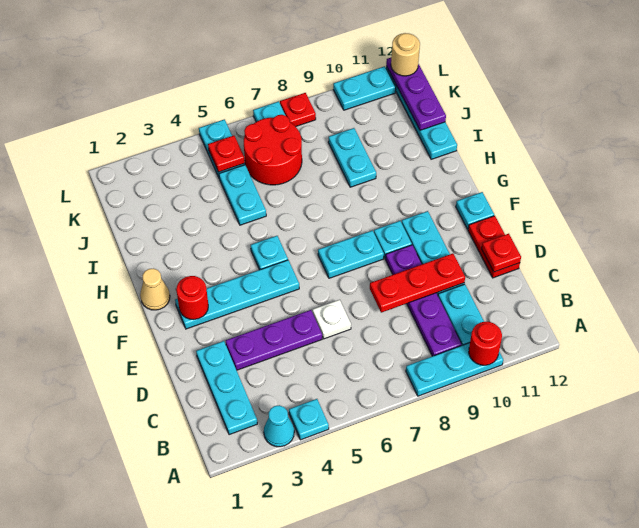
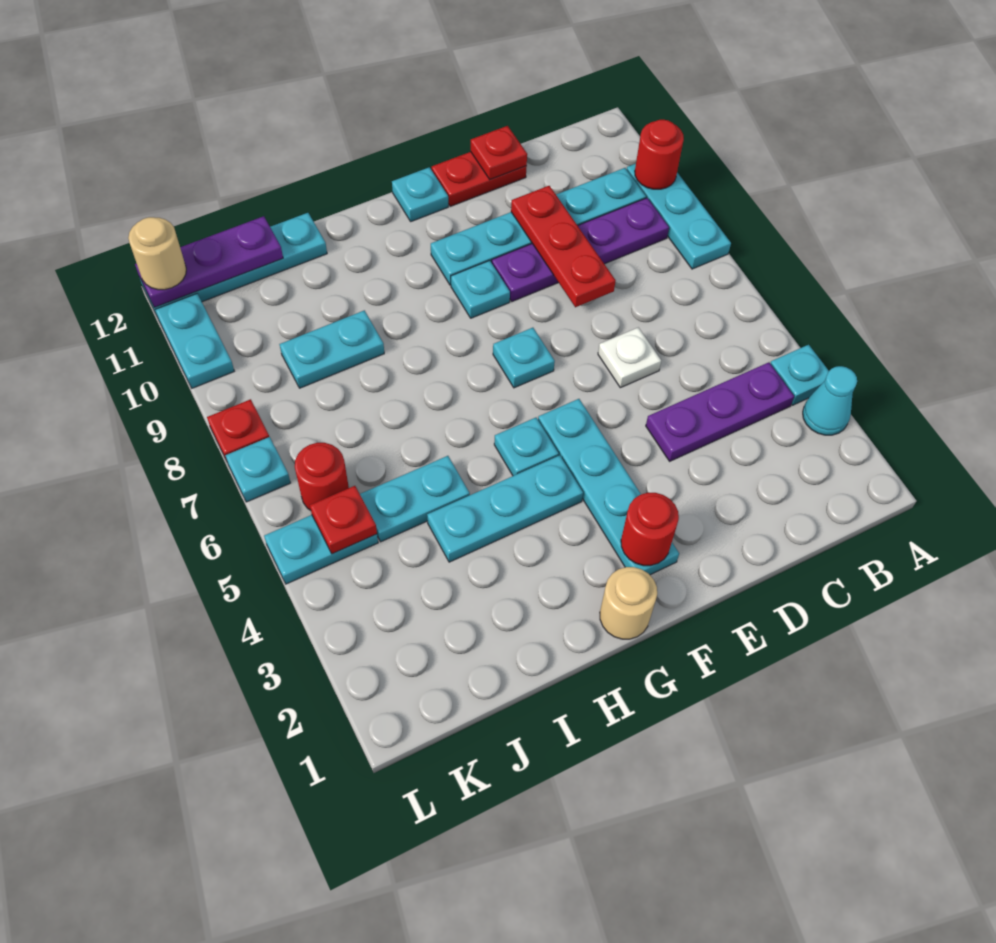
cyan 1x3 plate [196,341,257,435] -> cyan 1x3 plate moved to [427,455,583,562]
purple 1x3 plate [226,310,322,370] -> purple 1x3 plate turned to [646,362,794,461]
cyan 1x2 plate [318,230,384,278] -> cyan 1x1 plate [493,328,555,388]
tan 1x1 cone [140,268,170,310] -> tan 1x1 round brick [600,567,657,639]
red 2x2 round brick [244,115,302,185] -> red 1x1 round brick [295,443,349,510]

